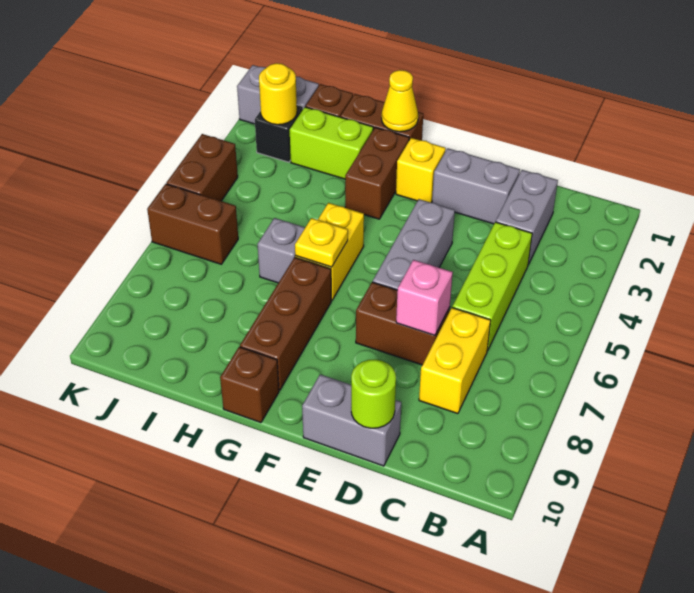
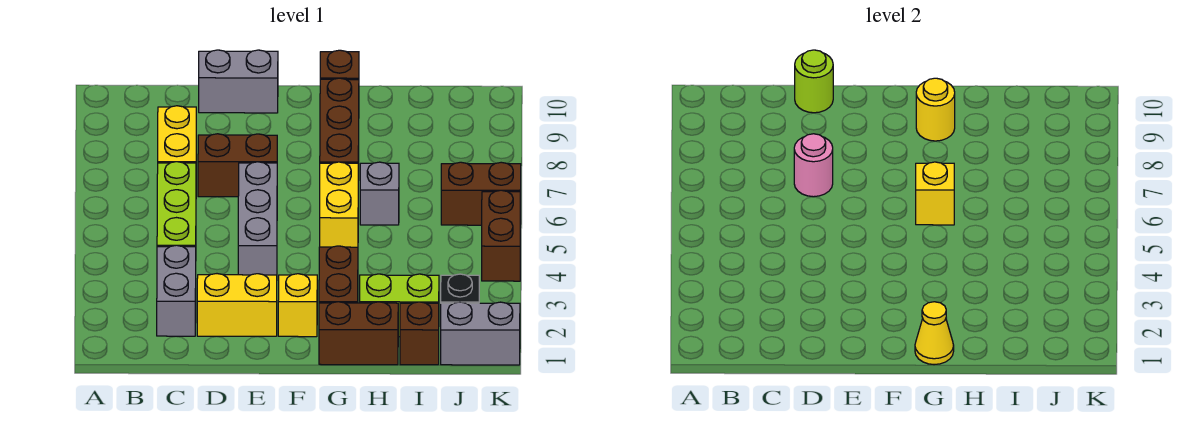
grey 1x2 brick [432,148,520,224] -> yellow 1x2 brick [197,274,277,336]
pink 1x1 brick [396,260,453,335] -> pink 1x1 round brick [794,134,833,197]
yellow 1x1 plate [295,218,348,267] -> yellow 1x1 brick [916,162,954,225]
yellow 1x1 round brick [259,63,297,125] -> yellow 1x1 round brick moved to [916,78,955,141]

